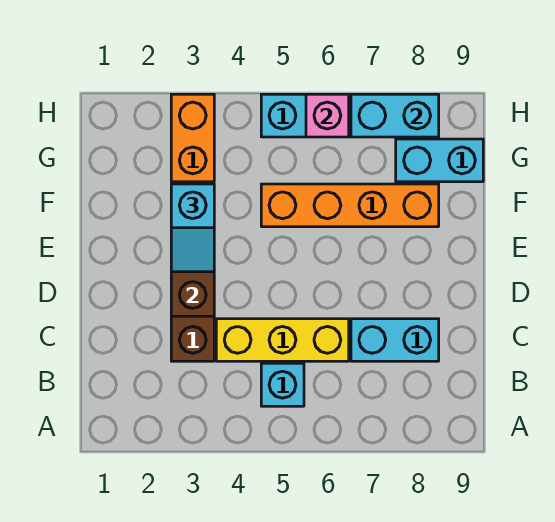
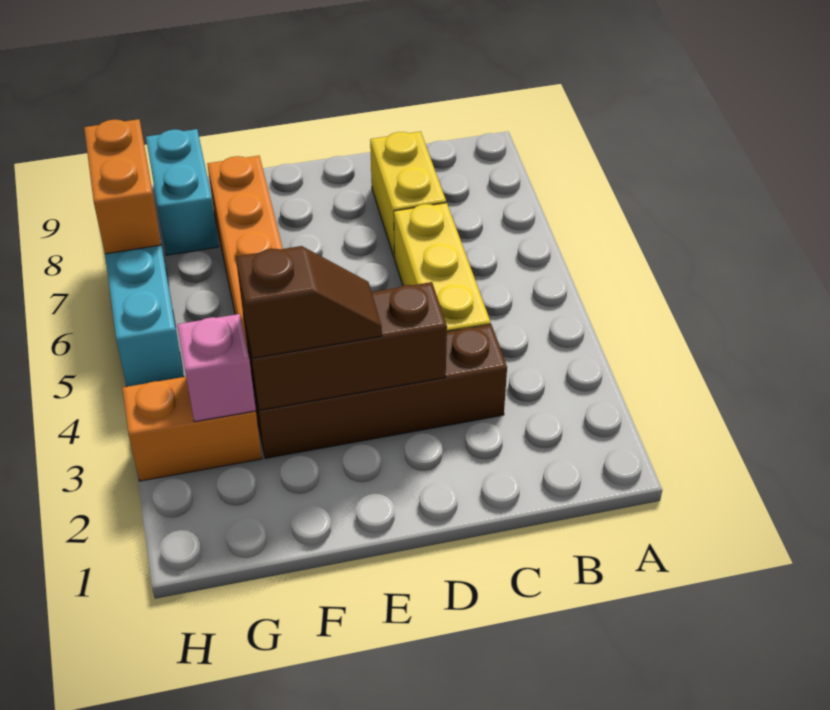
cyan 1x1 brick [261,363,304,406] -> none
cyan 1x2 brick [351,319,439,361] -> yellow 1x2 brick [370,131,446,258]
cyan 1x2 slope [171,184,214,272] -> brown 1x2 slope [236,246,382,358]
pink 1x1 brick [306,94,349,137] -> pink 1x1 brick moved to [177,314,256,422]
cyan 1x2 brick [351,94,439,137] -> orange 1x2 brick [84,119,161,254]

